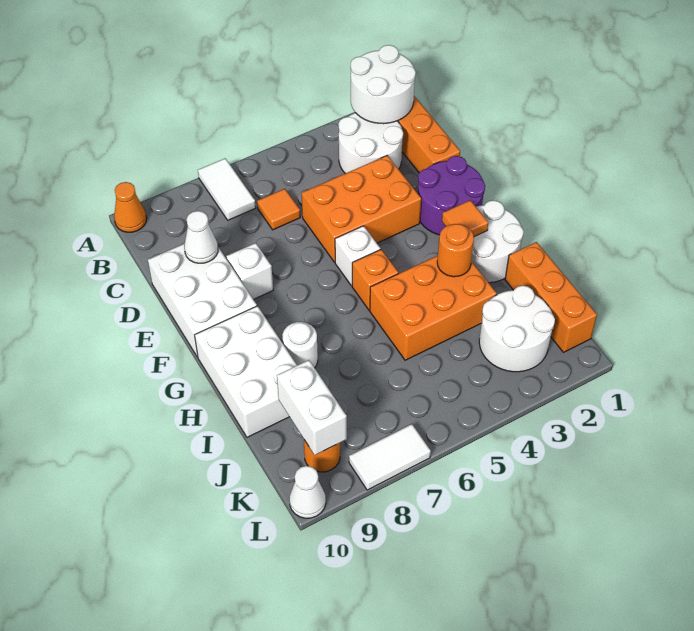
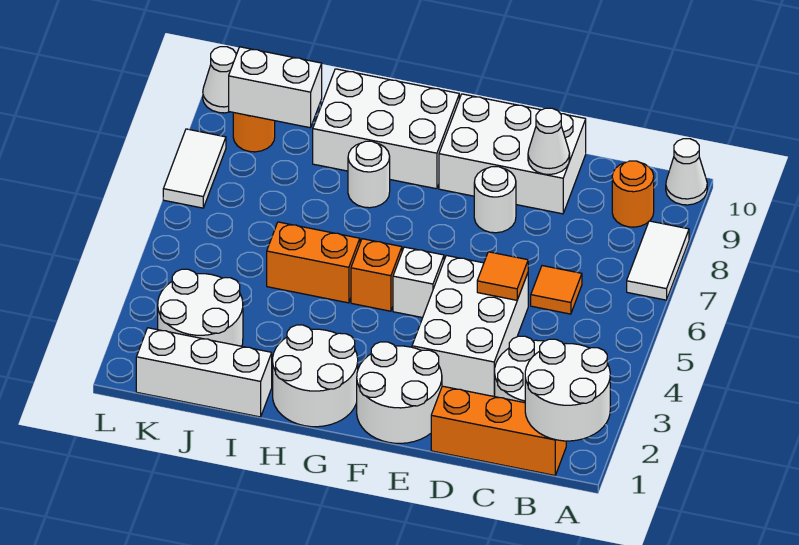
white 1x2 tile [198,158,256,220] -> white 1x2 tile turned to [627,221,689,300]
orange 1x1 cone [114,182,147,232] -> white 1x1 cone [666,139,707,205]
orange 2x3 brick [302,156,421,262] -> white 2x3 brick [412,255,528,396]
purple 2x2 round brick [418,156,485,235] -> white 2x2 round brick [357,342,442,443]
white 1x1 brick [226,243,273,300] -> white 1x1 round brick [474,167,516,233]
orange 1x1 tile [442,200,488,237] -> orange 1x1 tile moved to [477,252,528,300]
orange 2x3 brick [370,256,497,360] -> orange 1x2 brick [267,222,360,303]
orange 1x1 round brick [437,224,474,277] -> orange 1x1 round brick moved to [612,161,654,227]
orange 1x3 brick [505,242,597,352] -> white 1x3 brick [136,328,272,417]

